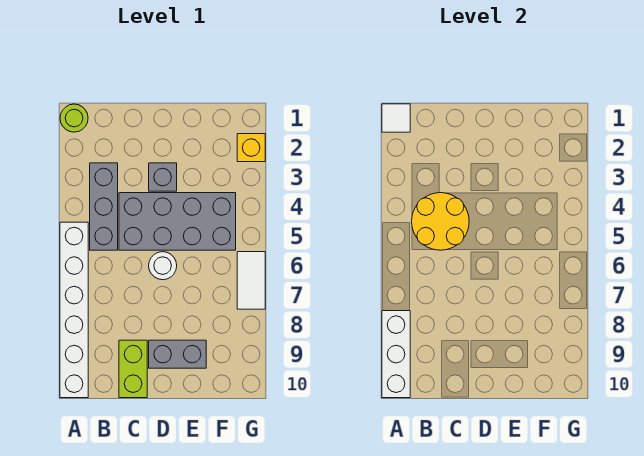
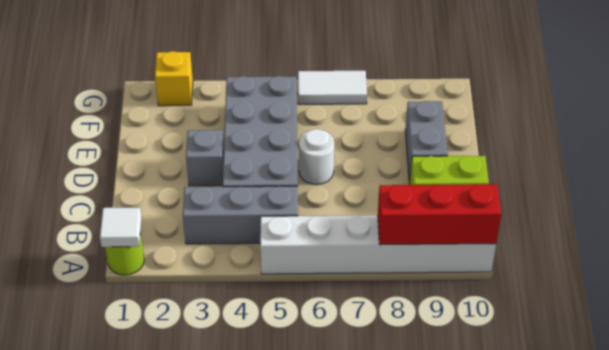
white 1x3 brick [382,311,410,398] -> red 1x3 brick [378,184,501,245]
yellow 2x2 round brick [412,193,469,250] -> none

